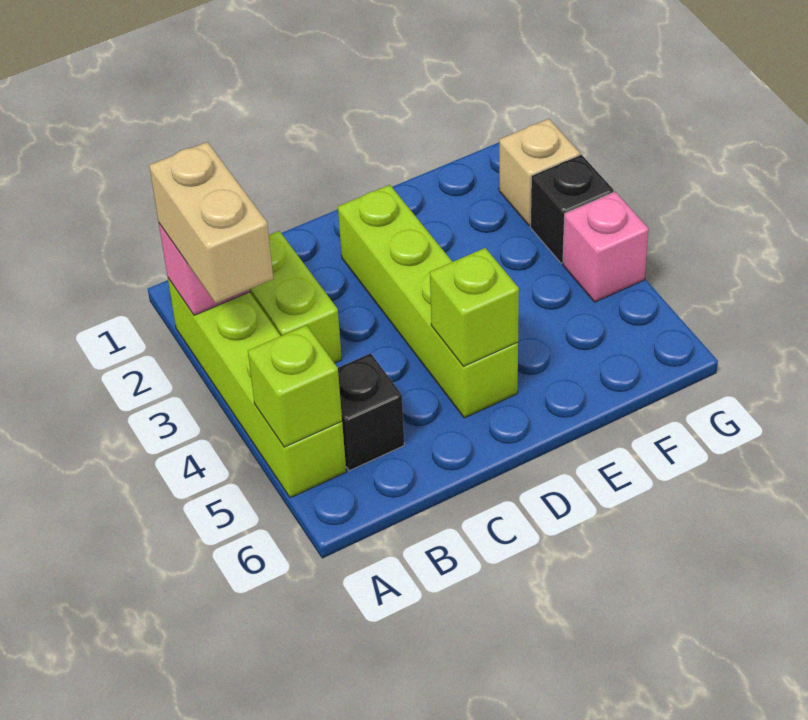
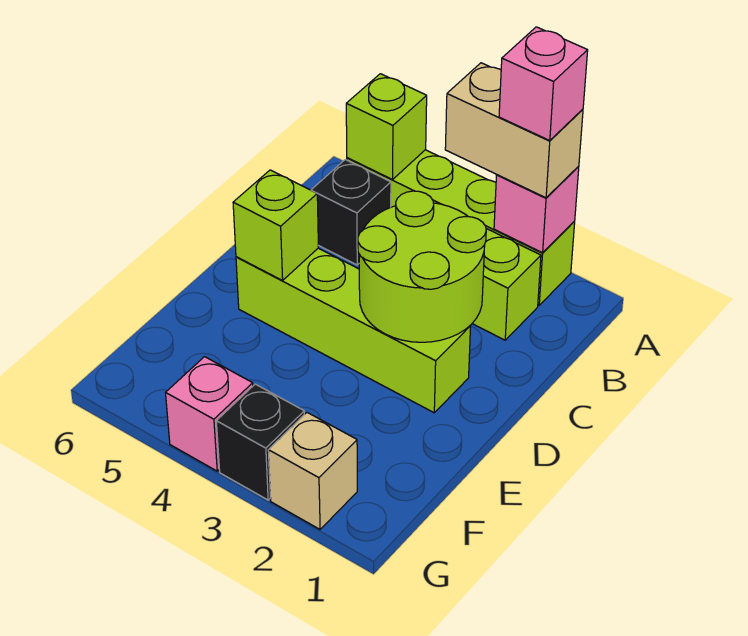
none -> pink 1x1 brick [499,27,588,141]
none -> lime 2x2 round brick [358,191,486,342]

